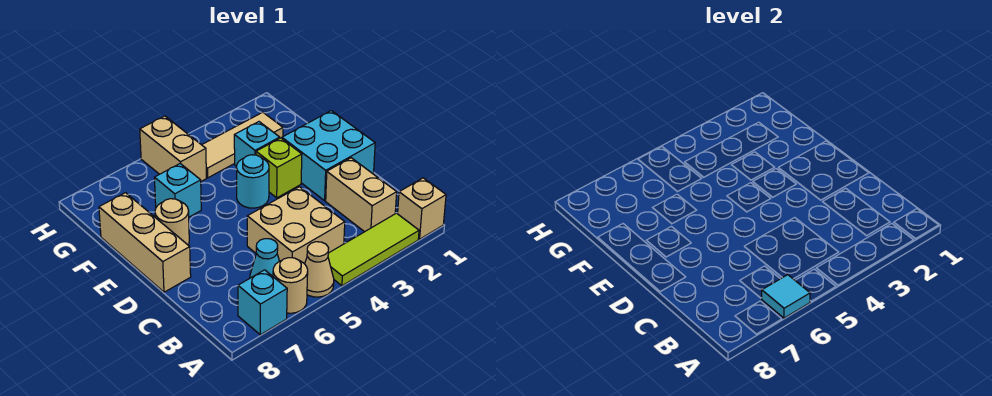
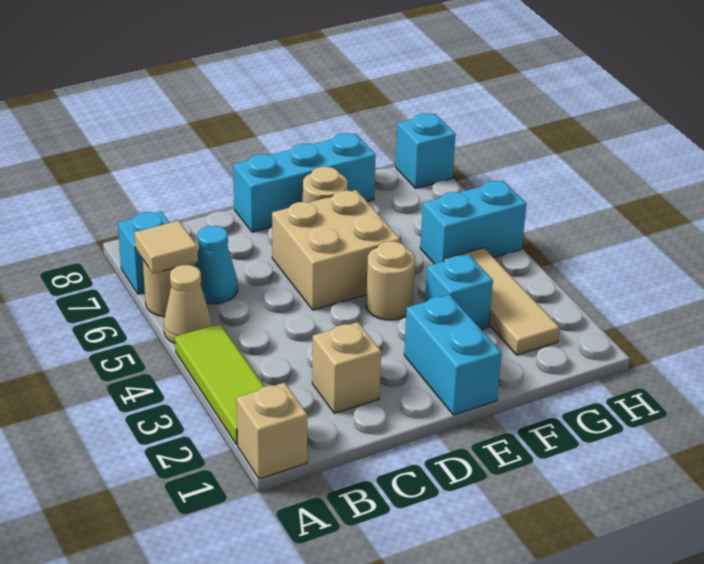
cyan 1x1 tile [762,275,810,318] -> tan 1x1 tile [134,221,198,274]
tan 1x2 brick [326,158,397,232] -> tan 1x1 brick [312,322,381,413]
tan 2x2 brick [247,187,345,264] -> tan 2x2 brick moved to [272,190,400,310]
cyan 2x2 brick [282,111,375,201] -> cyan 1x2 brick [404,295,502,415]
tan 1x3 brick [99,193,191,292] -> cyan 1x3 brick [233,133,376,232]
lime 1x1 brick [256,138,302,198] -> none
cyan 1x1 round brick [236,155,269,208] -> tan 1x1 round brick [366,241,415,320]
cyan 1x1 brick [154,164,201,217] -> cyan 1x1 brick moved to [396,113,456,188]
tan 1x2 brick [140,116,206,181] -> cyan 1x2 brick [420,181,526,264]

